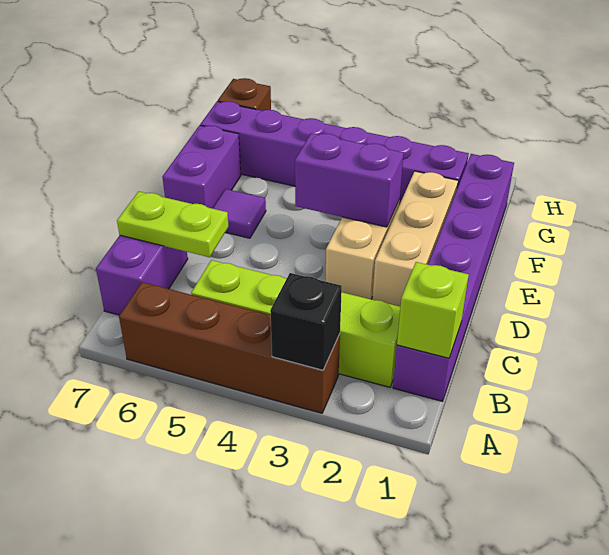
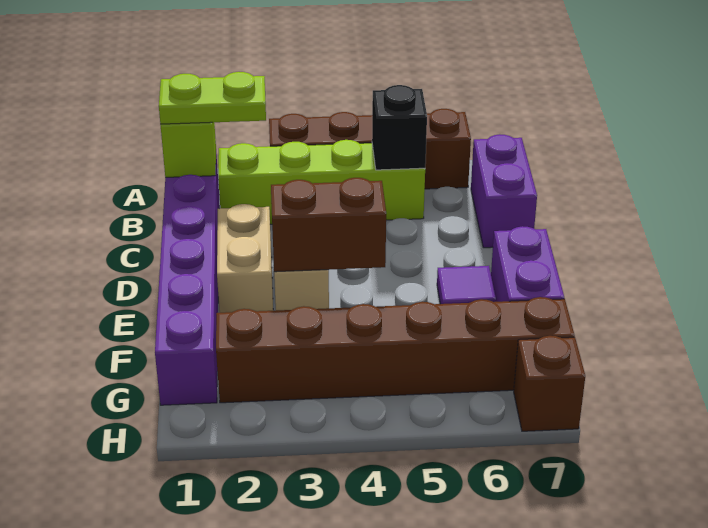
black 1x1 brick [270,273,342,370] -> black 1x1 brick moved to [372,85,427,170]
lime 1x2 plate [117,191,229,257] -> lime 1x2 plate moved to [159,72,266,124]
tan 1x3 brick [372,171,458,307] -> tan 1x2 brick [217,204,273,313]
purple 1x2 brick [295,133,404,227] -> brown 1x2 brick [271,178,386,272]
purple 1x6 brick [200,101,469,205] -> brown 1x6 brick [216,297,575,403]

